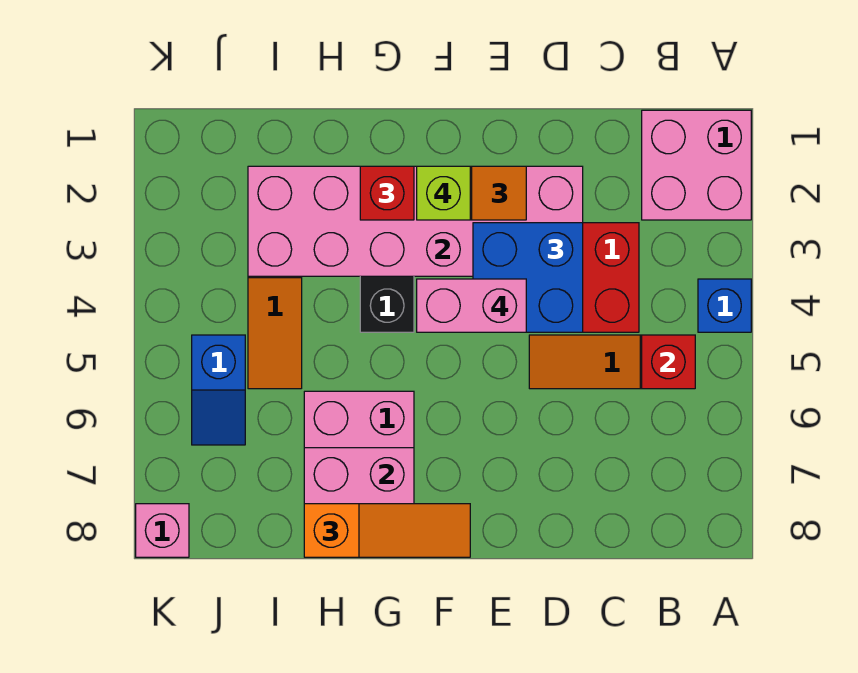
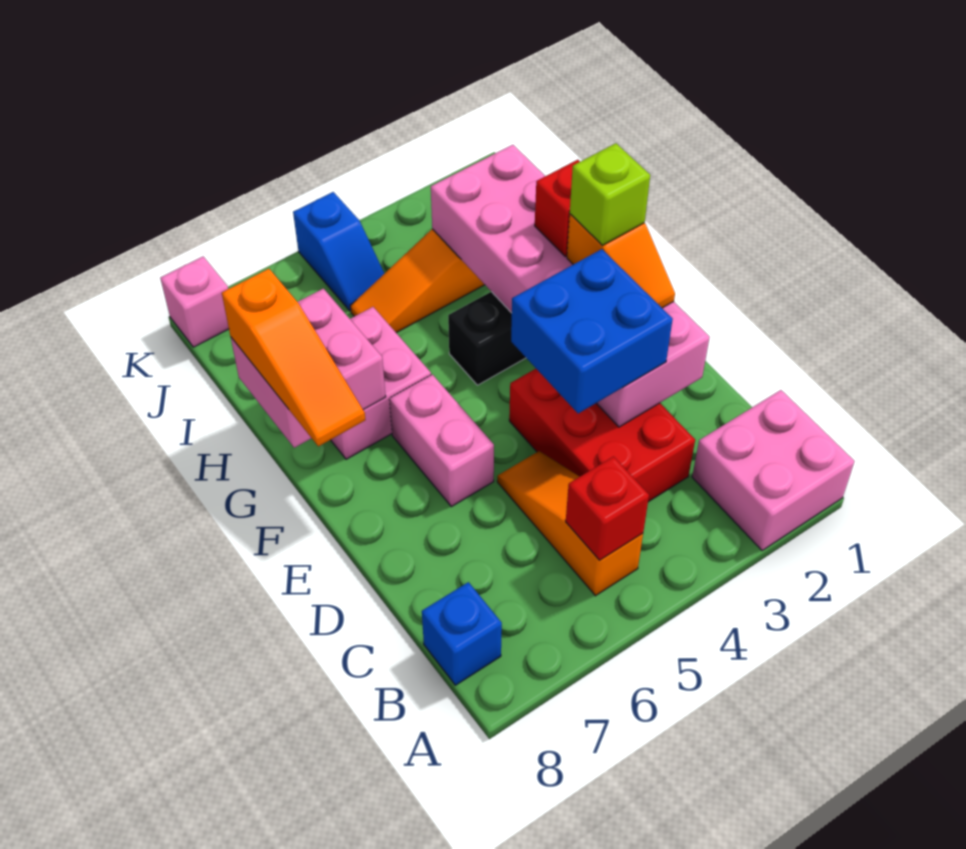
blue 1x1 brick [698,279,751,332] -> blue 1x1 brick moved to [422,582,502,685]
pink 1x2 brick [417,279,526,332] -> pink 1x2 brick moved to [389,374,494,507]
blue 1x2 slope [192,335,245,445] -> blue 1x2 slope turned to [293,192,385,311]

